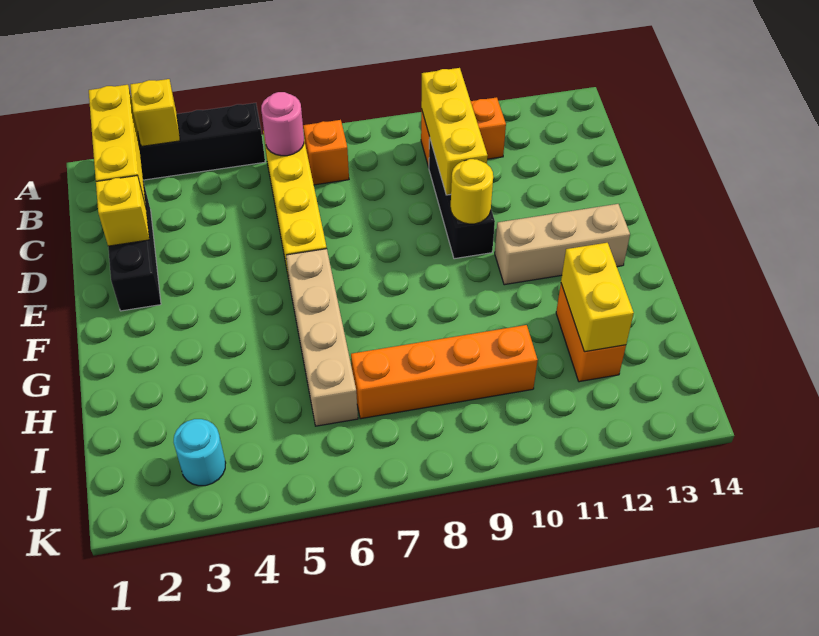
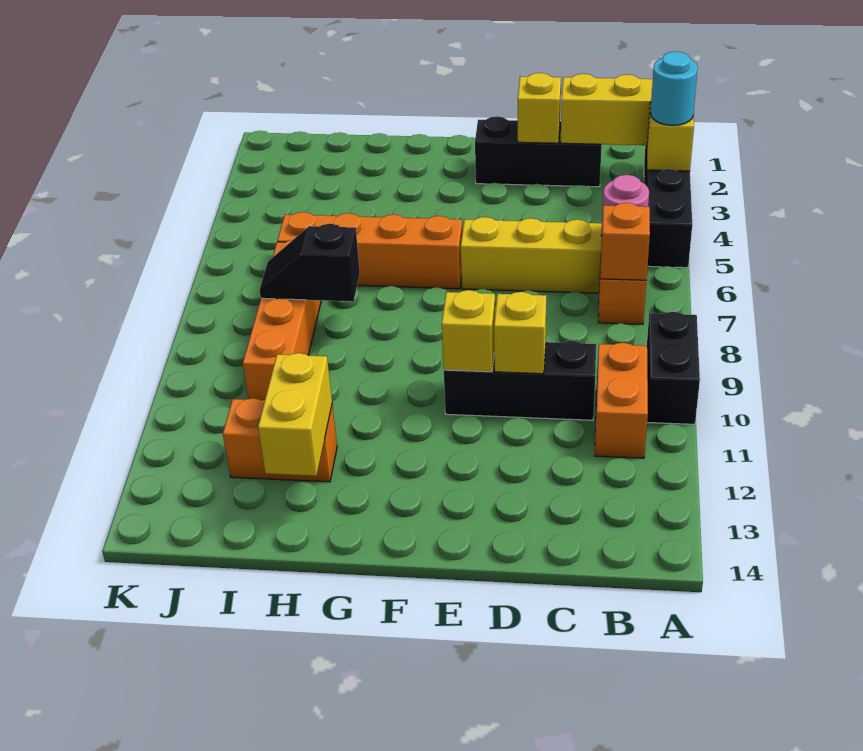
none -> black 1x2 brick [647,312,700,424]
none -> orange 1x1 brick [600,203,650,280]
yellow 1x3 brick [421,68,488,195] -> yellow 1x1 brick [494,292,546,374]
yellow 1x1 round brick [451,159,493,224] -> yellow 1x1 brick [442,290,495,372]
tan 1x4 brick [286,249,358,426] -> orange 1x4 brick [277,212,462,289]
tan 1x3 brick [495,204,630,285] -> none
none -> black 1x2 slope [260,224,360,301]
yellow 1x2 brick [561,243,634,352] -> yellow 1x2 brick turned to [258,353,332,476]
cyan 1x1 round brick [174,419,226,486] -> cyan 1x1 round brick moved to [650,52,698,125]

